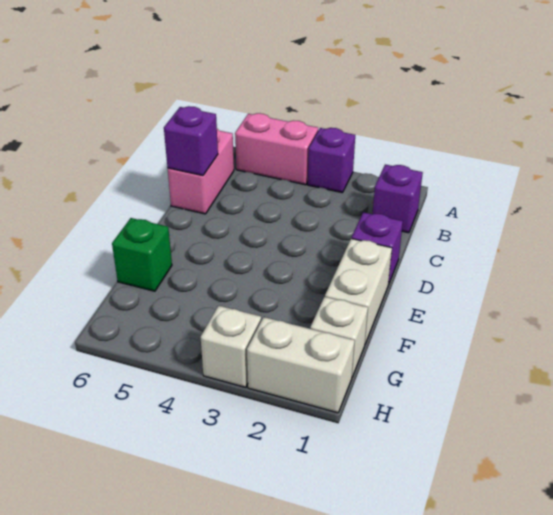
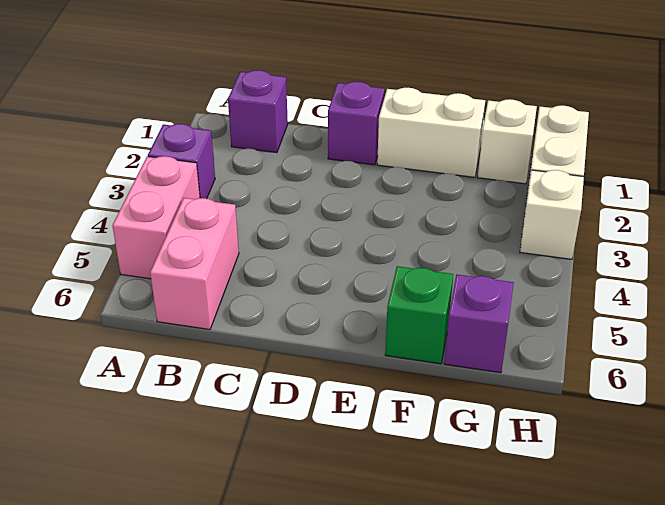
pink 1x2 brick [168,129,234,214] -> pink 1x2 brick turned to [150,198,239,330]
purple 1x1 brick [164,106,218,176] -> purple 1x1 brick moved to [444,275,514,373]

